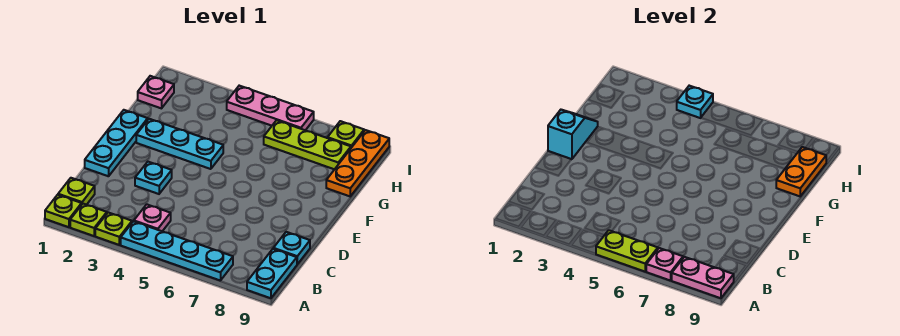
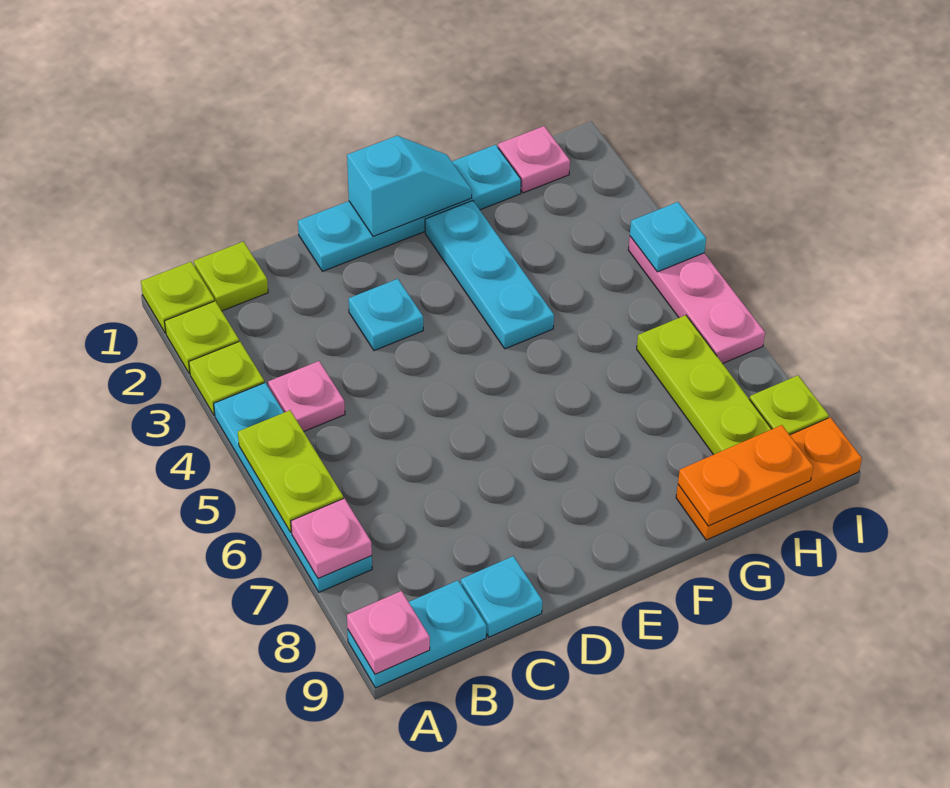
pink 1x2 plate [672,257,734,298] -> pink 1x1 plate [347,591,430,674]
cyan 1x3 plate [85,110,148,176] -> cyan 1x4 plate [298,145,521,271]

